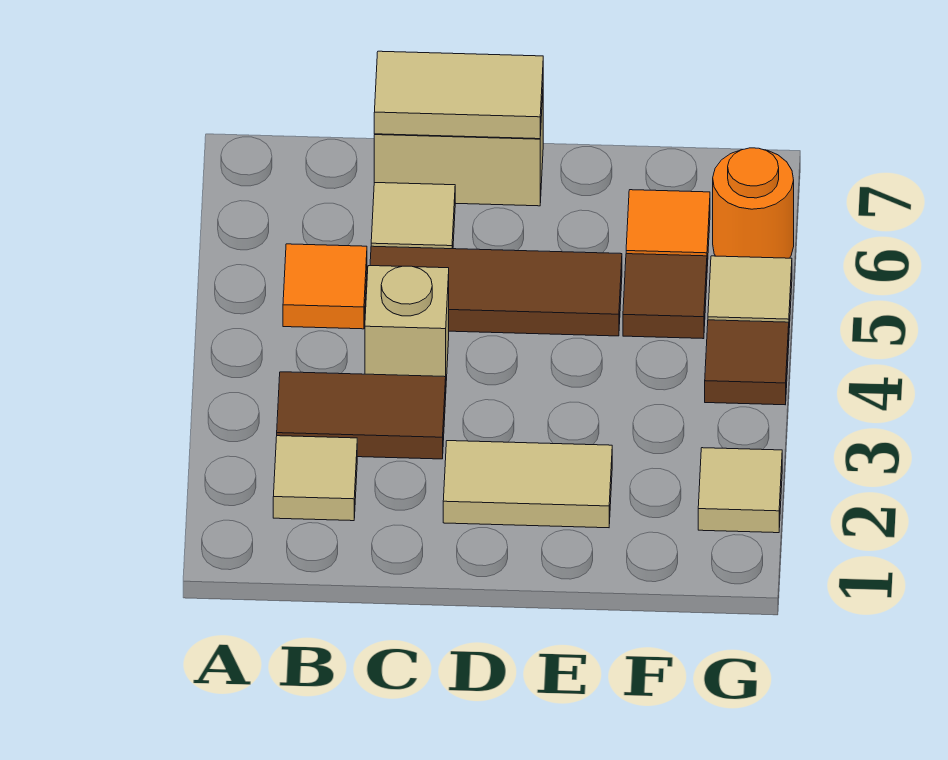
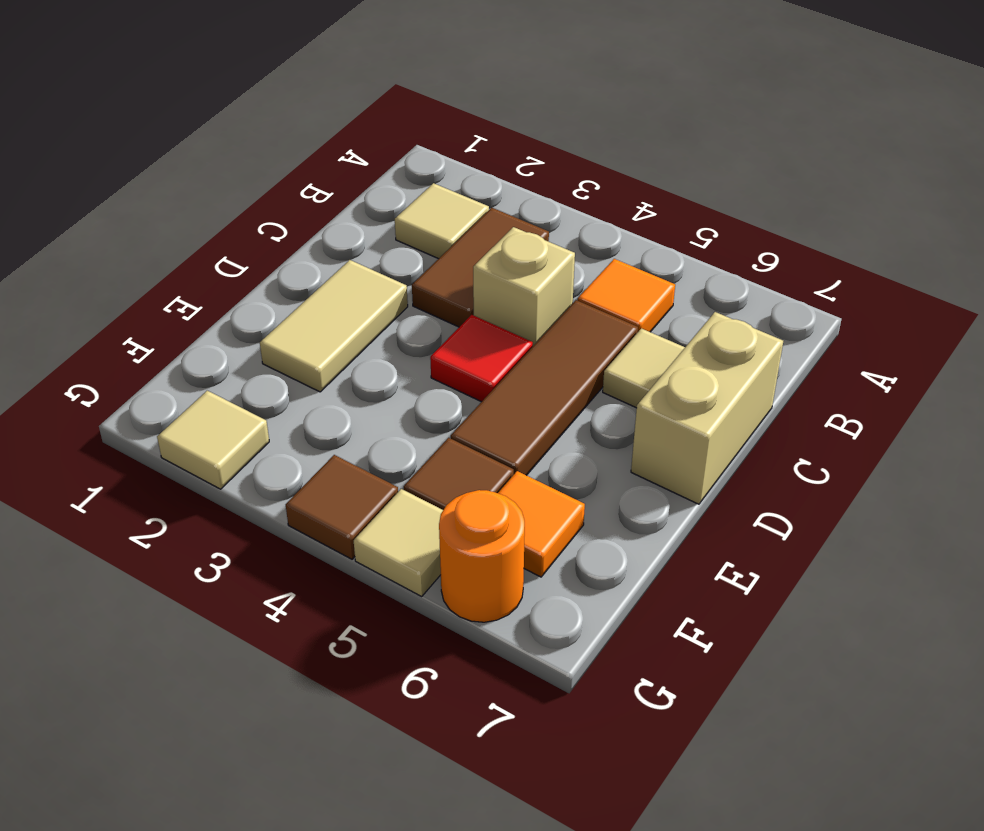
tan 1x2 tile [374,51,543,139] -> none
none -> red 1x1 tile [430,315,533,402]

